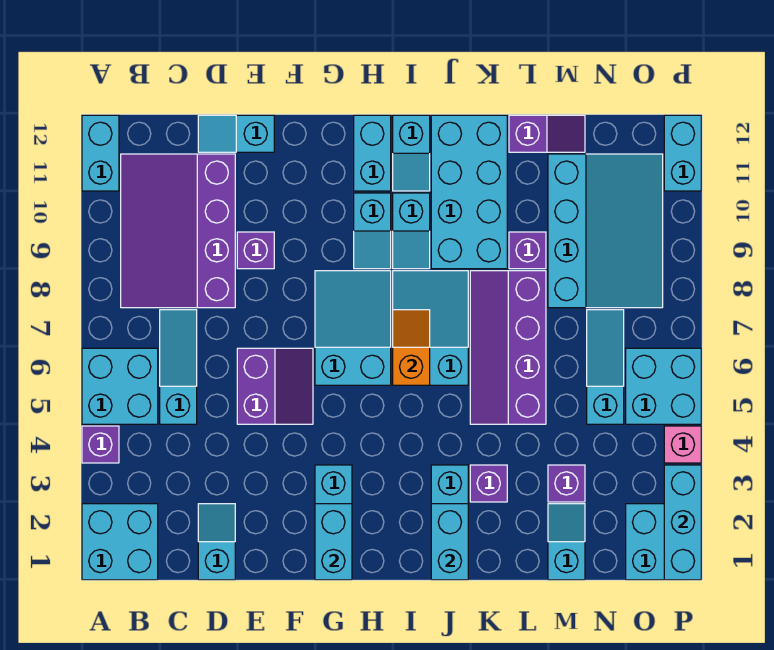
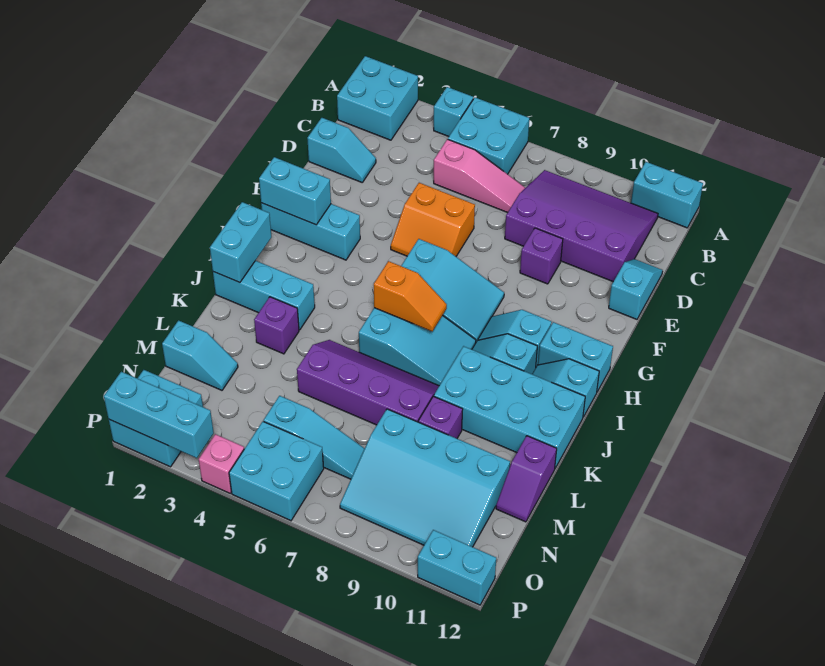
purple 1x1 brick [82,426,119,463] -> cyan 1x1 brick [434,87,473,136]
cyan 1x3 slope [160,310,197,424] -> pink 1x3 slope [434,139,525,213]
purple 2x2 slope [237,348,313,424] -> orange 2x2 slope [391,183,475,256]
cyan 1x2 brick [431,504,468,580] -> cyan 1x2 brick turned to [210,202,271,283]
purple 1x1 brick [548,465,585,502] -> none

